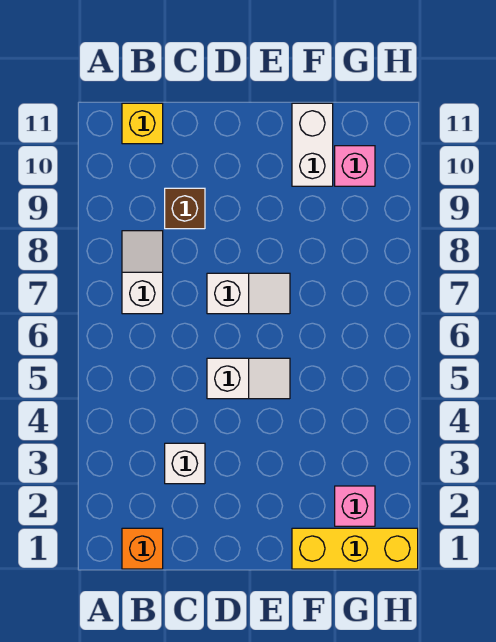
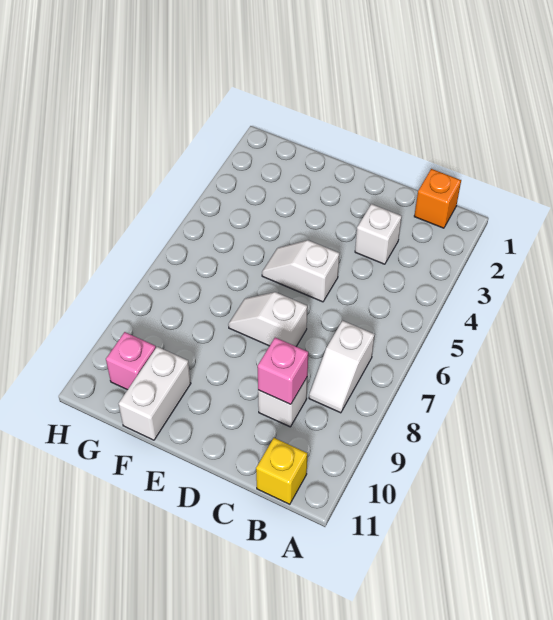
brown 1x1 brick [165,188,205,229] -> white 1x1 brick [258,378,307,427]
yellow 1x3 brick [292,528,418,569] -> none
pink 1x1 brick [335,486,375,526] -> pink 1x1 brick moved to [258,338,308,404]

